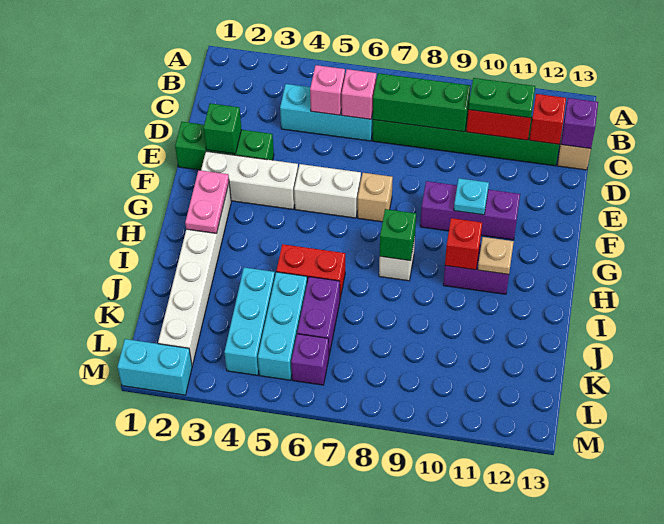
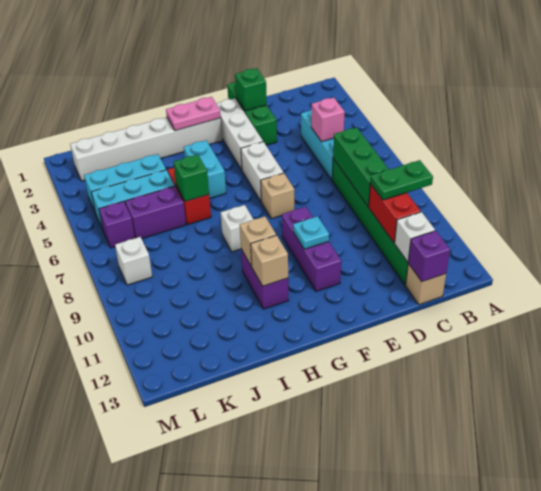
pink 1x1 brick [342,69,376,119] -> none
green 1x2 plate [469,78,535,118] -> green 1x2 plate turned to [370,160,433,200]
red 1x1 brick [529,94,566,144] -> white 1x1 brick [395,212,435,262]
green 1x1 brick [380,209,416,261] -> green 1x1 brick moved to [174,155,209,201]
red 1x1 brick [445,218,482,270] -> tan 1x1 brick [240,216,276,266]
tan 1x1 plate [478,237,514,274] -> tan 1x1 brick [251,235,288,286]
none -> white 1x1 brick [115,237,152,285]
cyan 1x2 brick [117,339,192,395] -> cyan 1x2 brick moved to [184,140,226,198]

